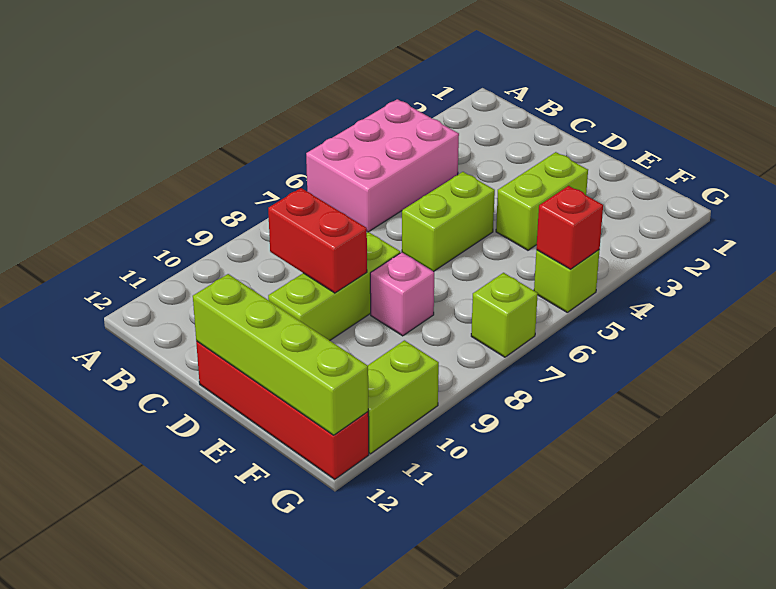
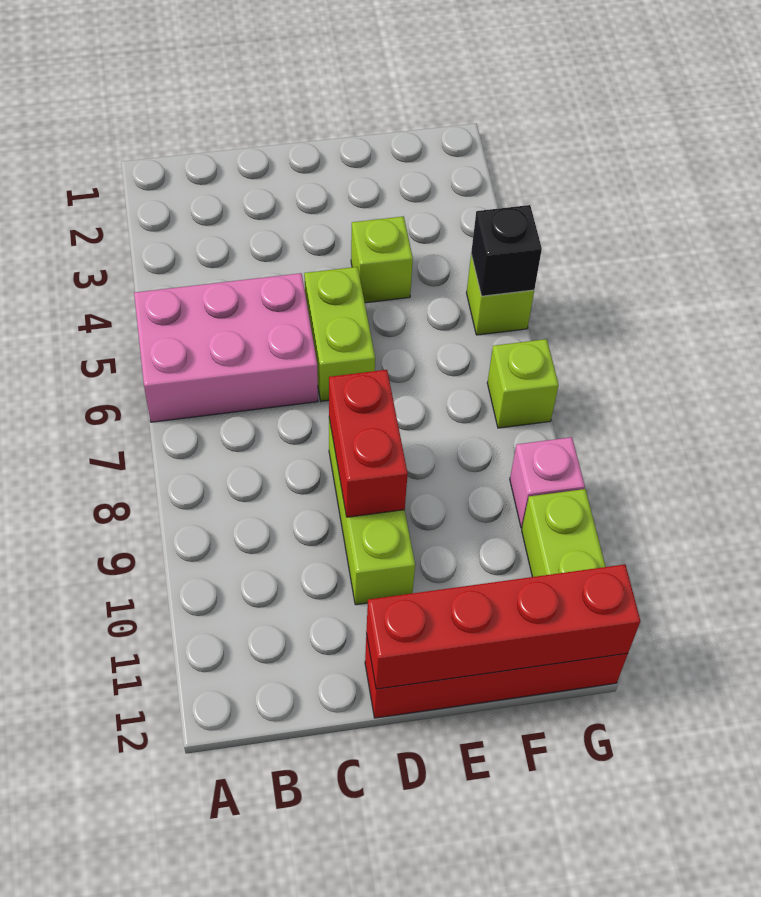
pink 2x3 brick [306,99,459,232] -> pink 2x3 brick turned to [134,273,318,422]
red 1x2 brick [268,188,367,293] -> red 1x2 brick turned to [329,370,408,517]
lime 1x4 brick [193,274,368,435] -> red 1x4 brick [366,564,640,689]
lime 1x2 brick [496,152,588,250] -> lime 1x1 brick [351,216,413,303]
pink 1x1 brick [370,252,434,336] -> pink 1x1 brick moved to [510,437,585,528]
red 1x1 brick [536,186,603,269] -> black 1x1 brick [471,205,542,296]

